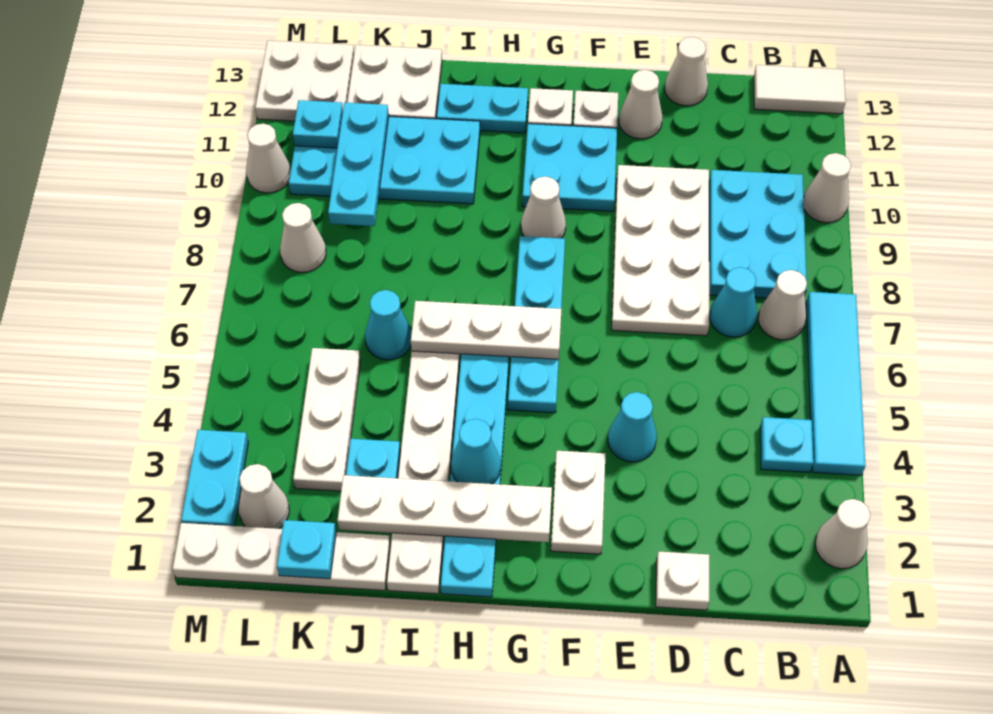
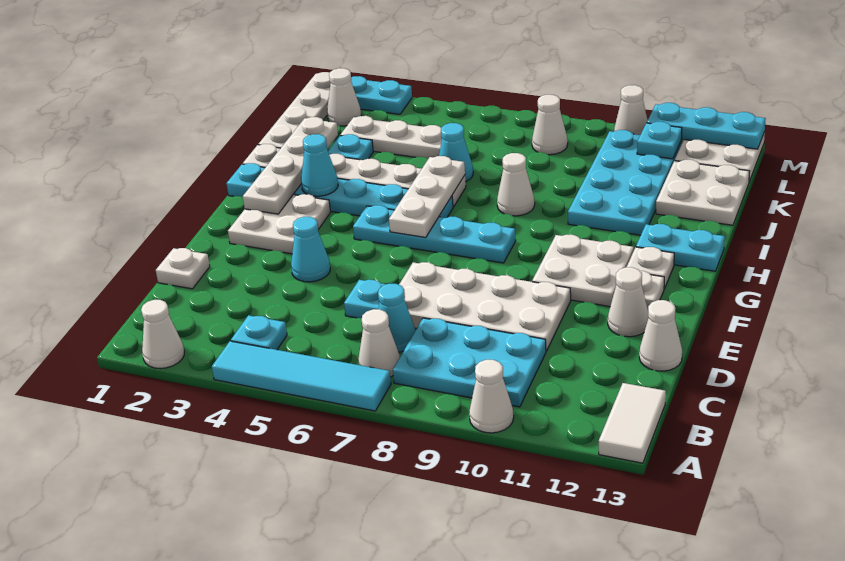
white 1x2 plate [551,451,606,554] -> white 2x2 plate [228,194,331,254]
cyan 2x2 plate [522,124,617,211] -> white 2x2 plate [532,235,634,306]
white 1x1 cone [521,176,566,238] -> white 1x1 cone moved to [497,153,535,216]
cyan 1x2 plate [437,84,528,133] -> cyan 1x2 plate turned to [636,224,725,271]
cyan 1x1 plate [277,520,336,579] -> cyan 1x1 plate moved to [344,280,386,319]
cyan 1x3 plate [328,103,389,226] -> cyan 1x3 plate moved to [647,103,766,149]

